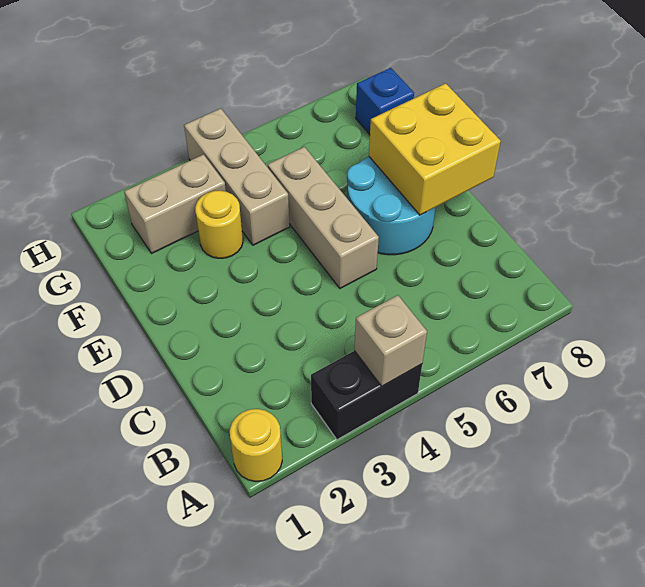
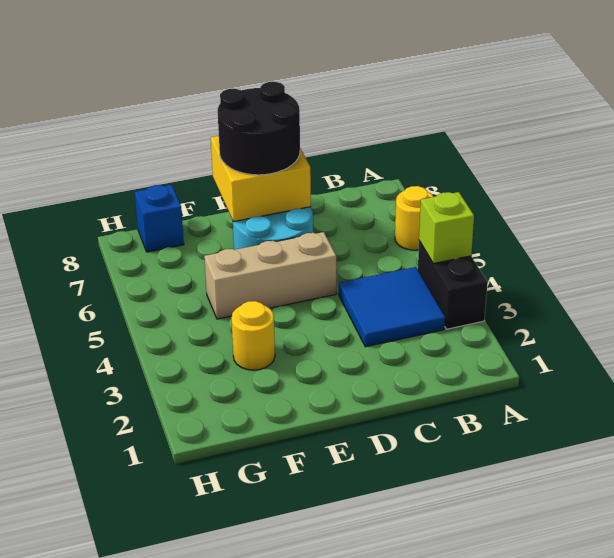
yellow 1x1 round brick [230,409,282,481] -> yellow 1x1 round brick moved to [395,186,434,250]
tan 1x1 brick [354,295,427,386] -> lime 1x1 brick [419,192,474,264]
none -> blue 2x2 tile [339,267,445,347]
none -> black 2x2 round brick [217,82,300,175]
tan 1x3 brick [184,108,290,245] -> none
tan 1x2 brick [124,154,226,253] -> none

